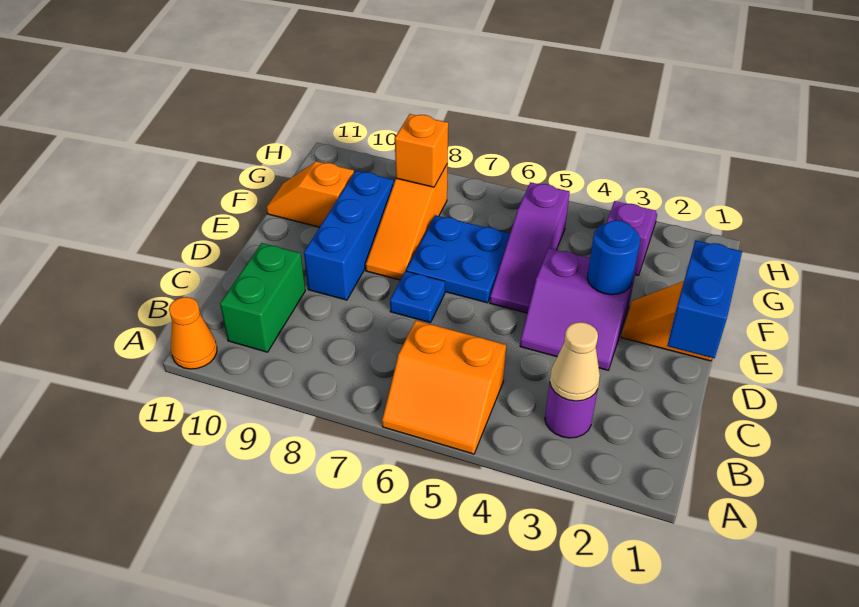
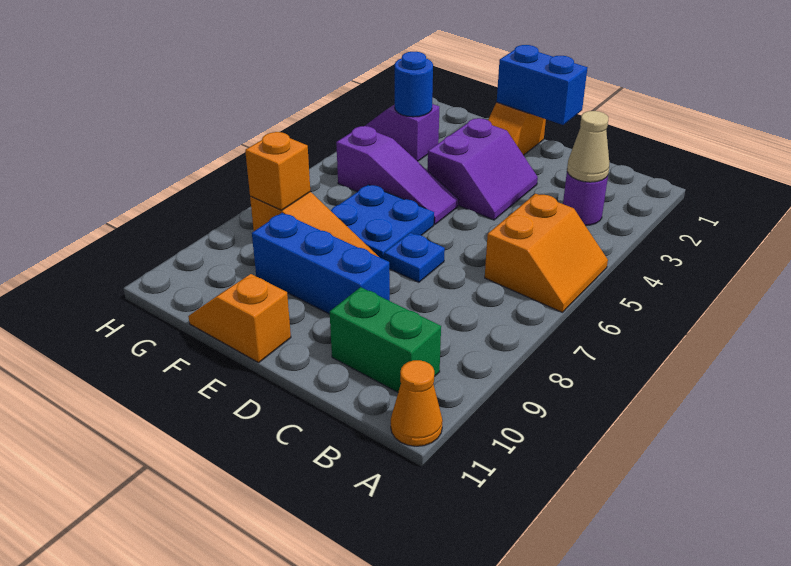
blue 1x1 round brick [587,220,640,295] -> blue 1x1 round brick moved to [395,52,433,117]
orange 1x2 slope [267,161,354,227] -> orange 1x2 slope turned to [188,274,291,363]

